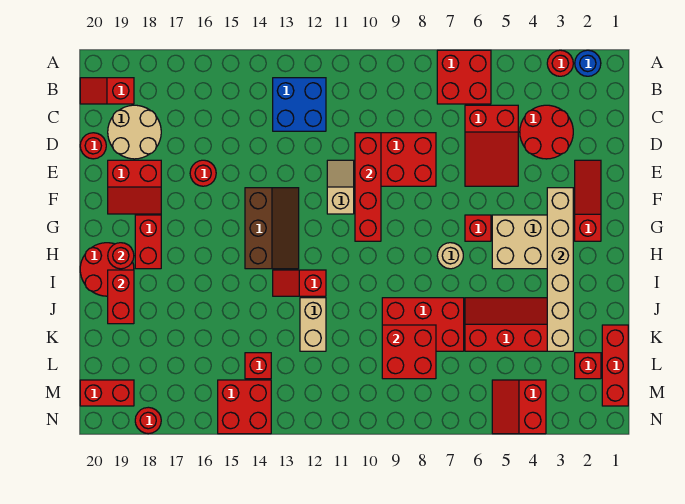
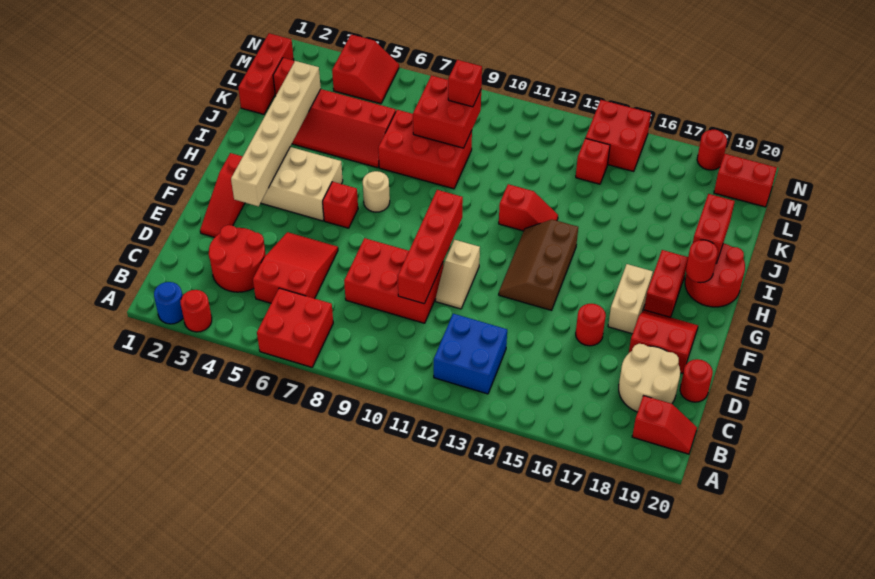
tan 1x2 brick [300,298,326,351] -> tan 1x2 brick moved to [608,264,653,334]
none -> red 1x1 brick [448,60,482,107]

